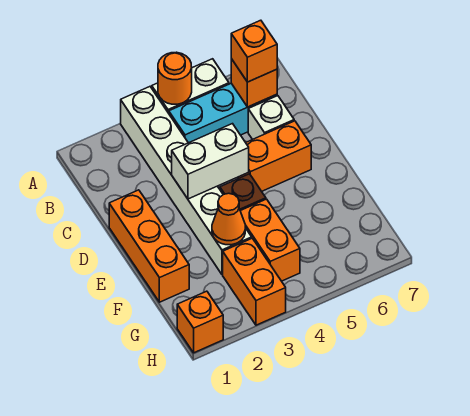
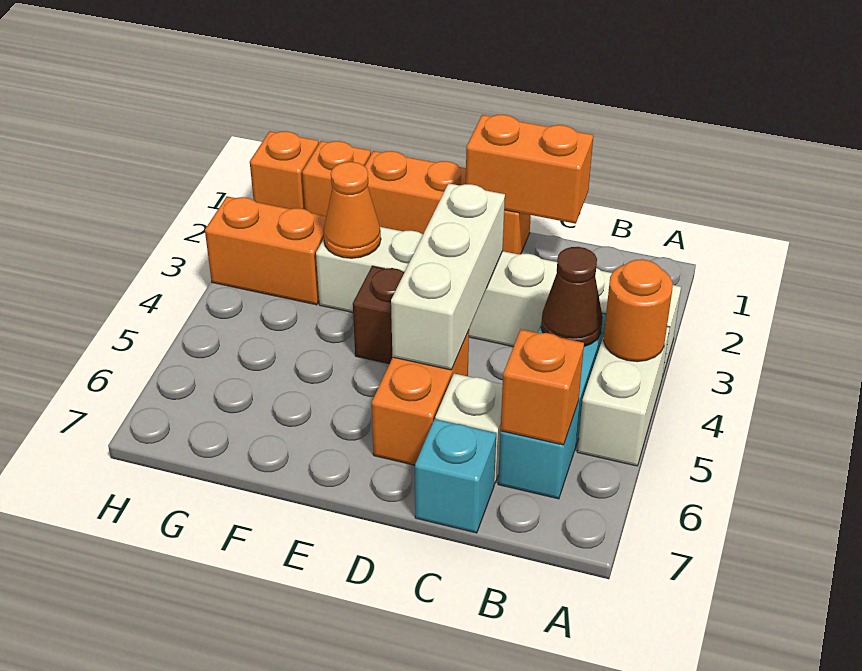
none -> brown 1x1 cone [541,247,603,347]
orange 1x1 brick [231,20,277,82] -> orange 1x1 brick moved to [302,141,371,216]
none -> cyan 1x1 brick [415,419,496,533]
white 1x2 brick [172,124,249,199] -> white 1x3 brick [391,183,505,370]
orange 1x2 brick [241,199,300,281] -> orange 1x2 brick moved to [466,115,593,224]

